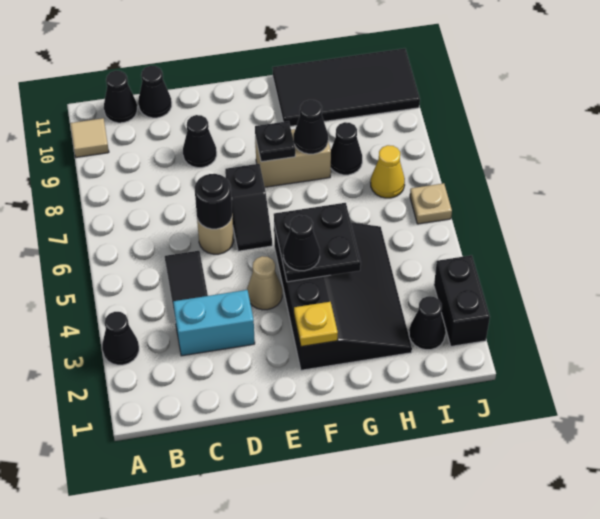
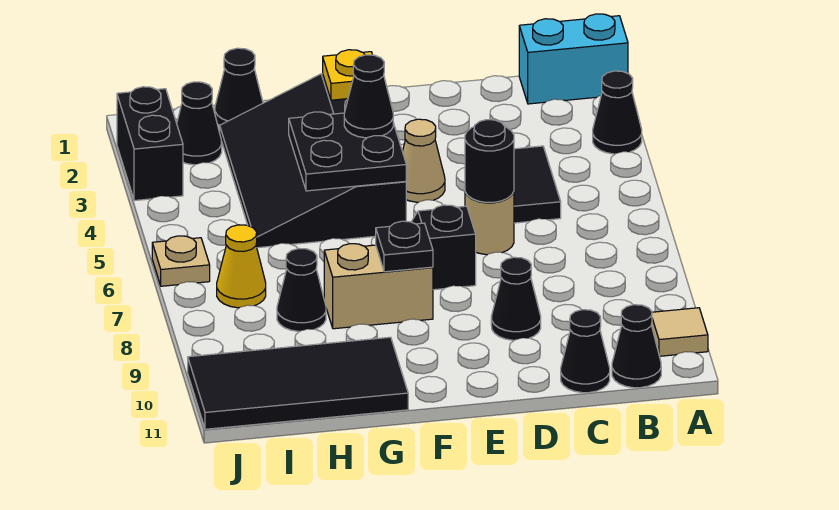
cyan 1x2 brick [173,290,255,356] -> cyan 1x2 brick moved to [519,14,628,104]
black 1x1 cone [294,100,328,154] -> black 1x1 cone moved to [215,48,263,126]

